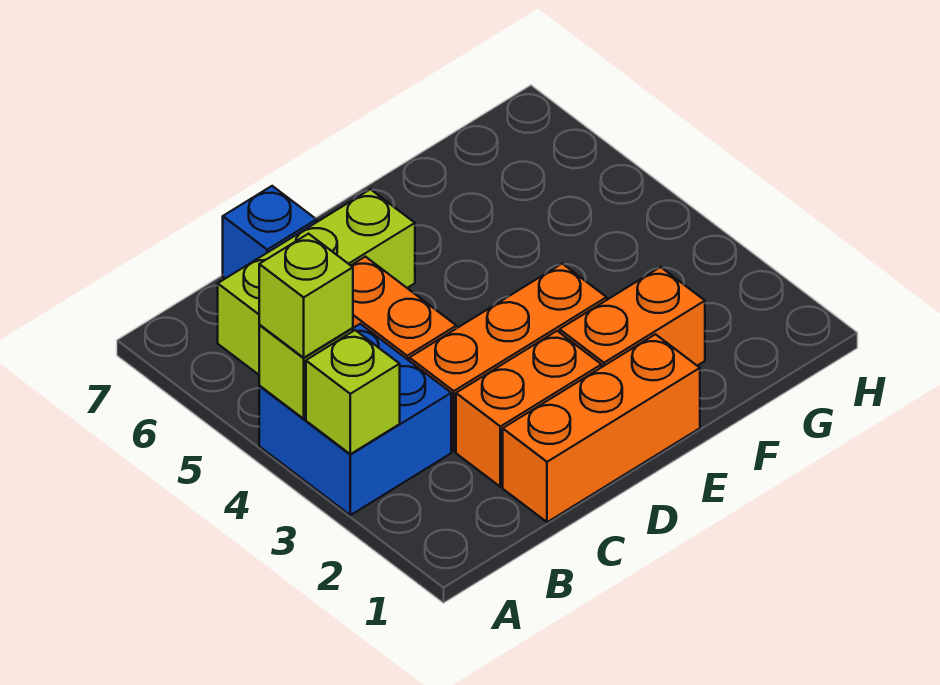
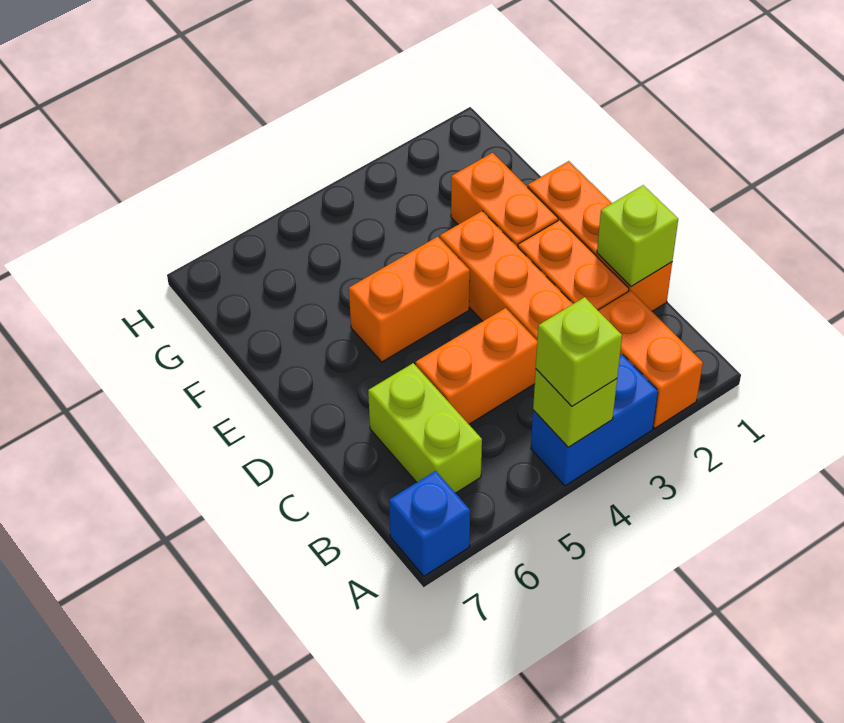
none -> orange 1x2 brick [598,290,703,428]
blue 2x2 brick [259,324,451,515] -> blue 1x2 brick [531,355,658,486]
lime 1x1 brick [306,330,400,454] -> lime 1x1 brick moved to [597,185,678,287]
lime 1x3 brick [218,189,415,375] -> lime 1x2 brick [368,363,482,493]
blue 1x1 brick [223,186,317,279] -> blue 1x1 brick moved to [389,471,470,576]
none -> orange 1x2 brick [349,237,470,362]

